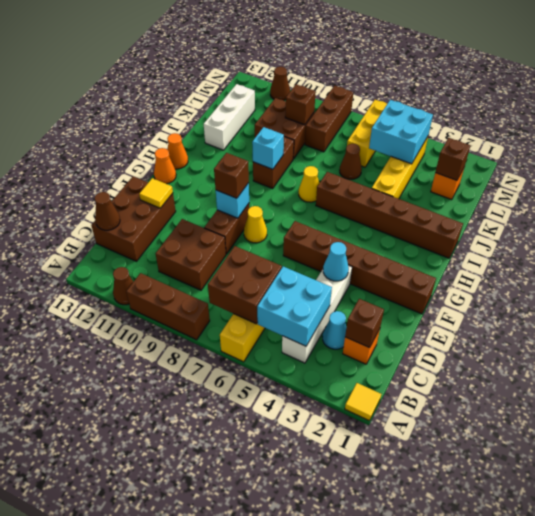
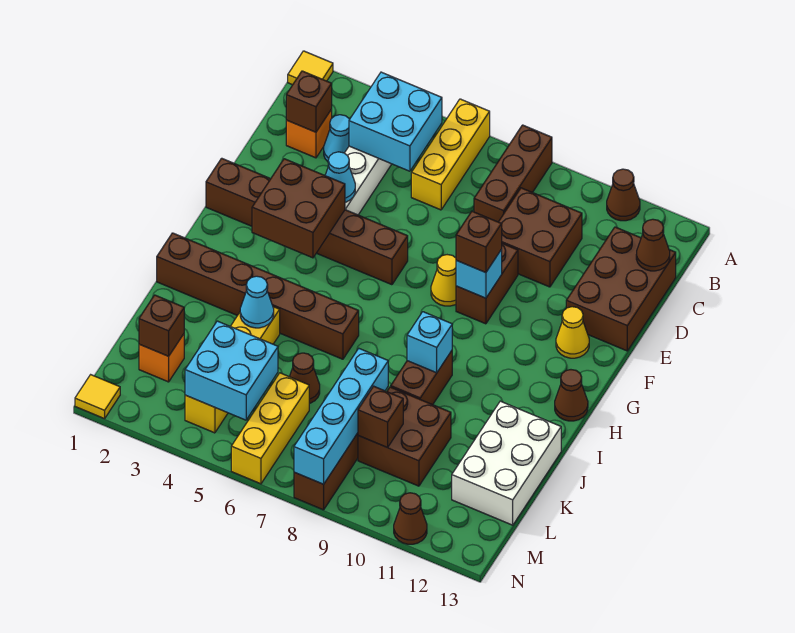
brown 1x3 brick [126,273,210,340] -> brown 1x3 brick turned to [474,125,552,222]
brown 2x2 brick [208,246,282,324] -> brown 2x2 brick moved to [252,159,345,258]
yellow 1x1 tile [139,178,173,208] -> yellow 1x1 tile moved to [75,375,120,419]
orange 1x1 cone [154,148,176,184] -> none
orange 1x1 cone [167,133,188,169] -> brown 1x1 cone [555,370,588,421]
yellow 1x1 cone [299,166,319,202] -> yellow 1x1 cone moved to [556,307,589,358]
none -> cyan 1x1 cone [240,276,274,328]
white 1x3 brick [204,84,255,150] -> white 2x3 brick [452,401,561,525]
none -> cyan 1x4 brick [294,349,388,484]

